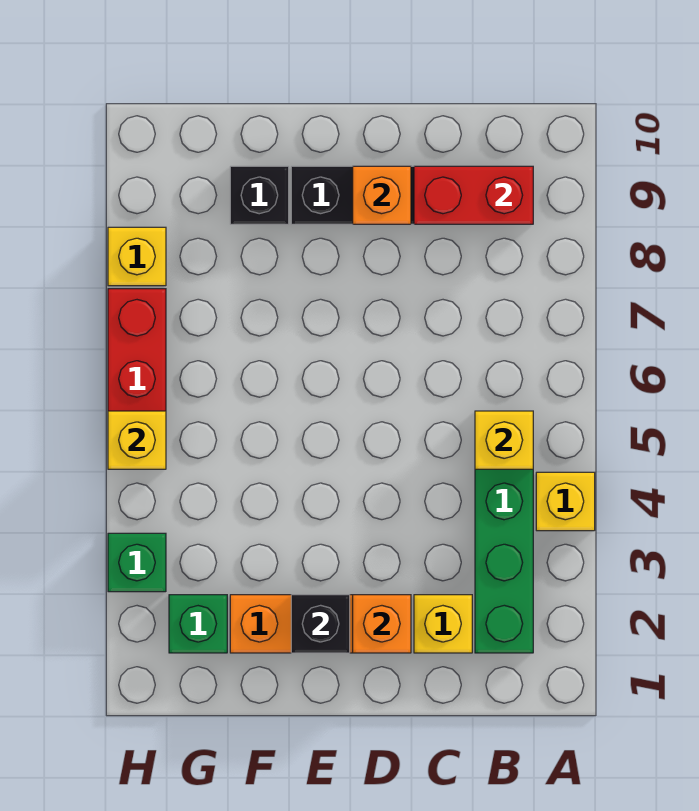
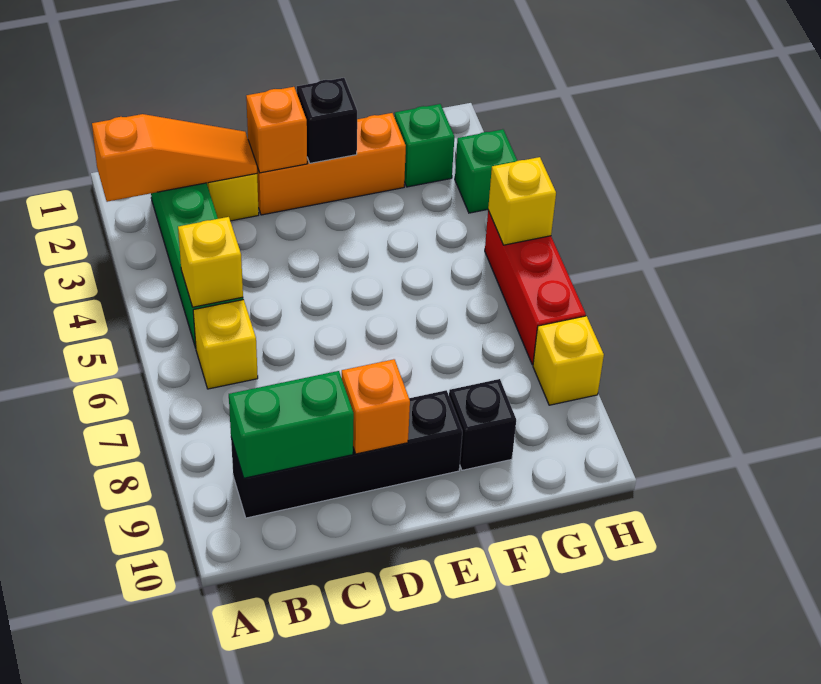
none -> orange 1x3 slope [92,114,257,202]
yellow 1x1 brick [536,472,595,531] -> yellow 1x1 brick moved to [193,300,258,389]
red 1x2 brick [414,166,533,224] -> green 1x2 brick [229,371,354,478]

